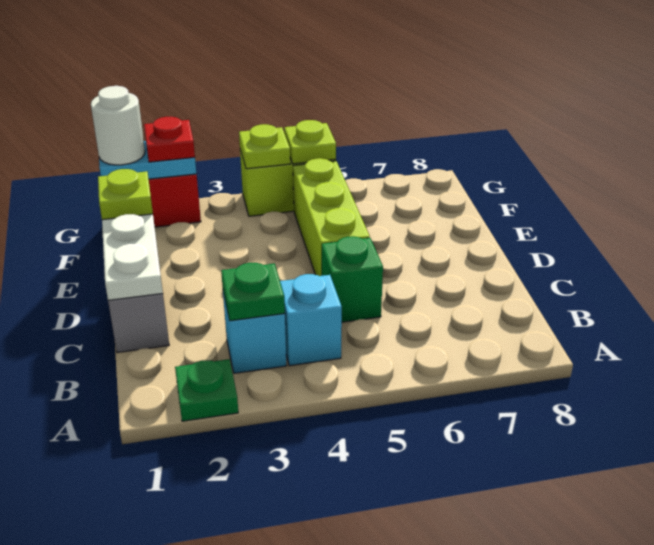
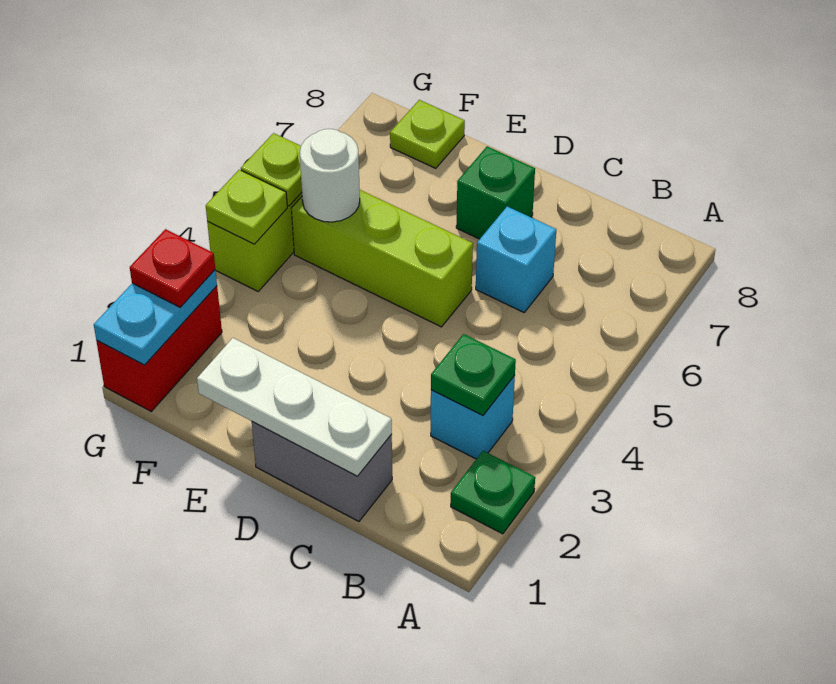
cyan 1x1 brick [280,274,342,366] -> cyan 1x1 brick moved to [476,207,556,312]
green 1x1 brick [322,236,383,322] -> green 1x1 brick moved to [456,146,535,239]
lime 1x1 plate [98,169,153,220] -> lime 1x1 plate moved to [390,100,465,168]
white 1x1 round brick [91,86,145,165] -> white 1x1 round brick moved to [300,129,360,222]

